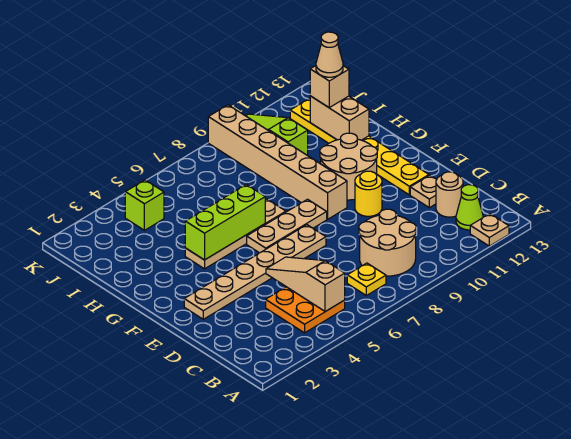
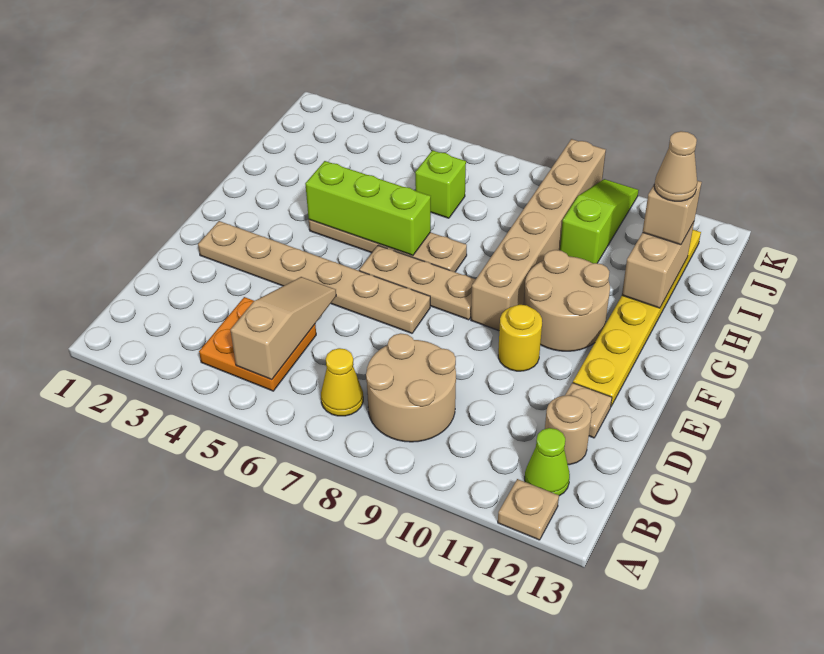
yellow 1x1 plate [347,263,386,295] -> yellow 1x1 cone [321,348,363,416]
lime 1x1 brick [125,180,164,230] -> lime 1x1 brick moved to [415,150,466,218]

